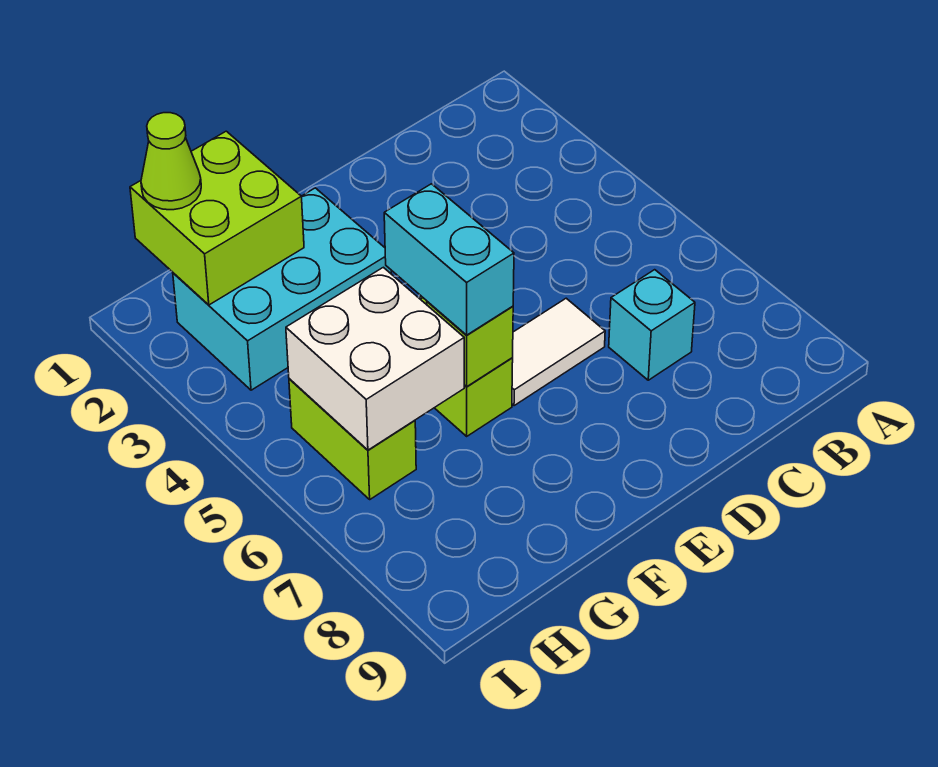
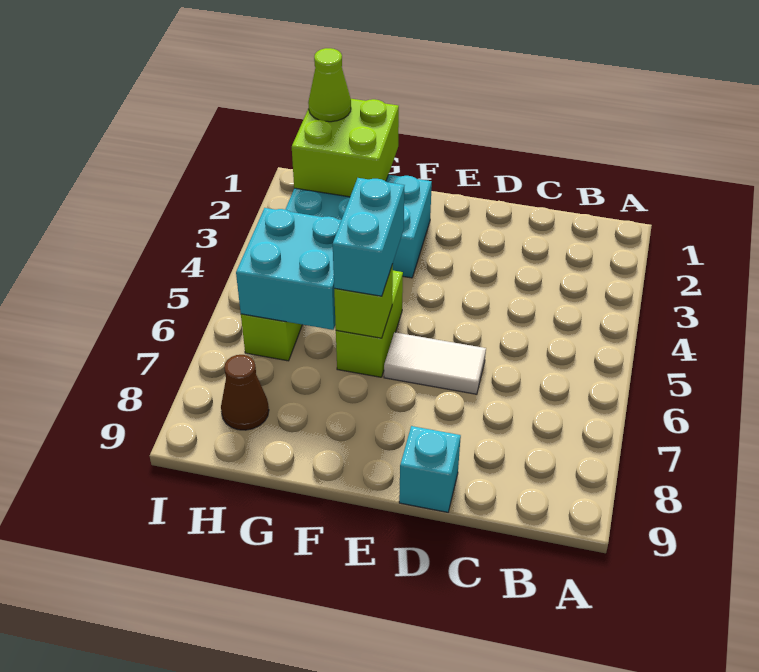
cyan 1x1 brick [609,270,695,380] -> cyan 1x1 brick moved to [399,426,461,512]
white 2x2 brick [286,267,464,450] -> cyan 2x2 brick [236,208,341,330]
none -> brown 1x1 cone [221,355,269,430]

